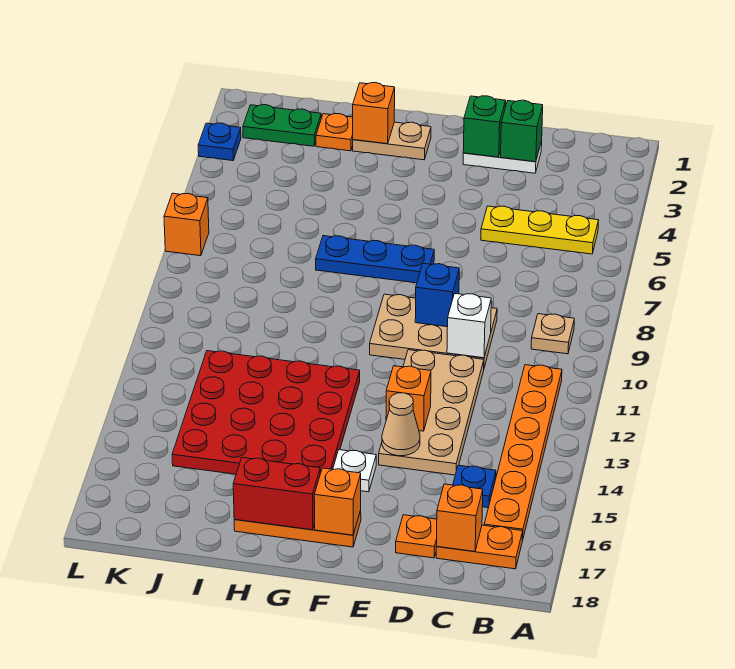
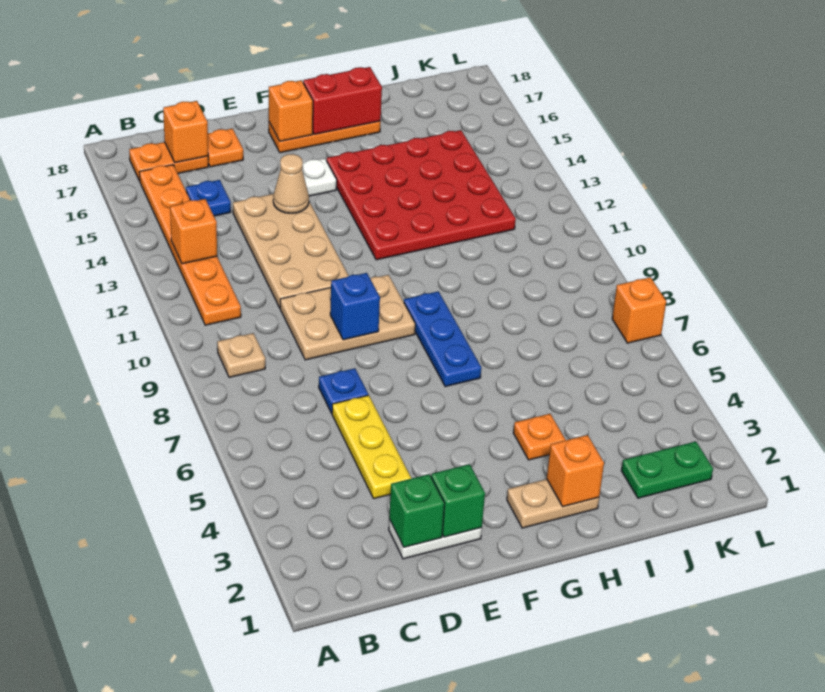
yellow 1x3 plate [481,206,599,254] -> yellow 1x3 plate turned to [332,395,411,499]
white 1x1 brick [447,294,491,358] -> none
orange 1x1 brick [386,366,431,431] -> orange 1x1 brick moved to [170,199,217,264]
blue 1x3 plate [316,236,434,283] -> blue 1x3 plate turned to [404,291,481,387]
orange 1x1 plate [316,114,353,151] -> orange 1x1 plate moved to [513,414,566,460]
blue 1x1 plate [198,123,241,161] -> blue 1x1 plate moved to [319,368,368,413]

